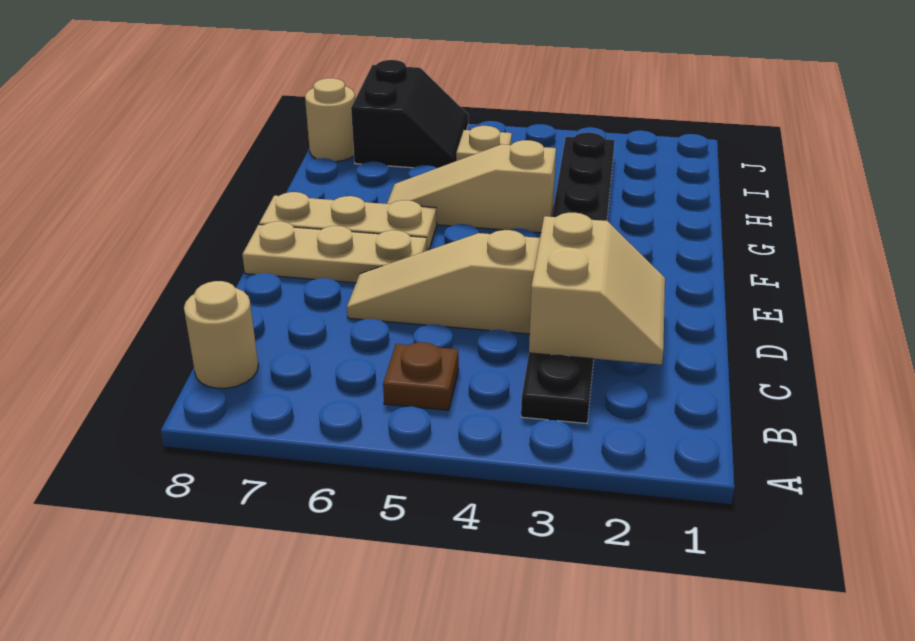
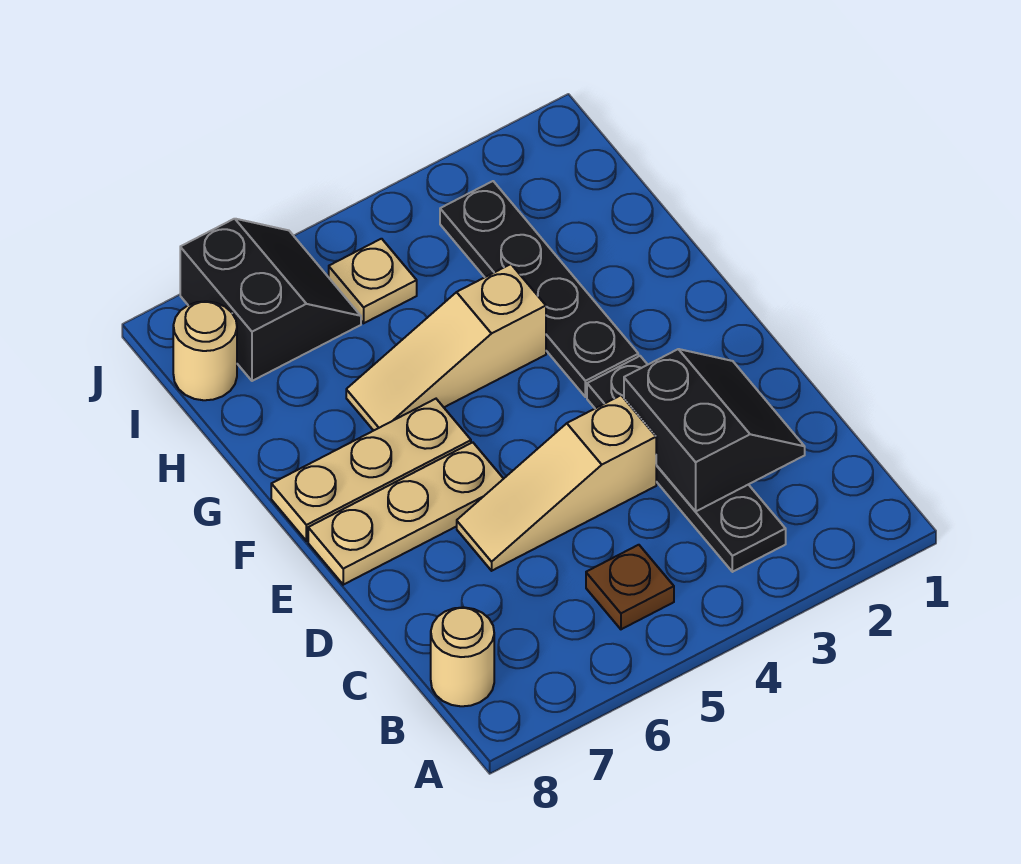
tan 2x2 slope [529,213,665,365] -> black 2x2 slope [624,349,805,511]

